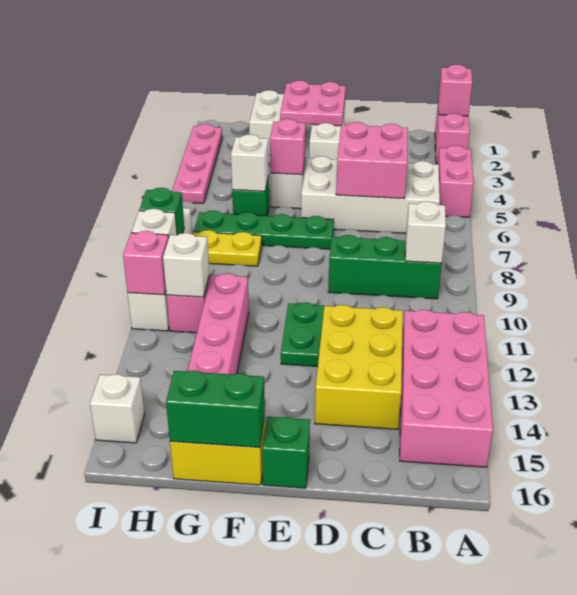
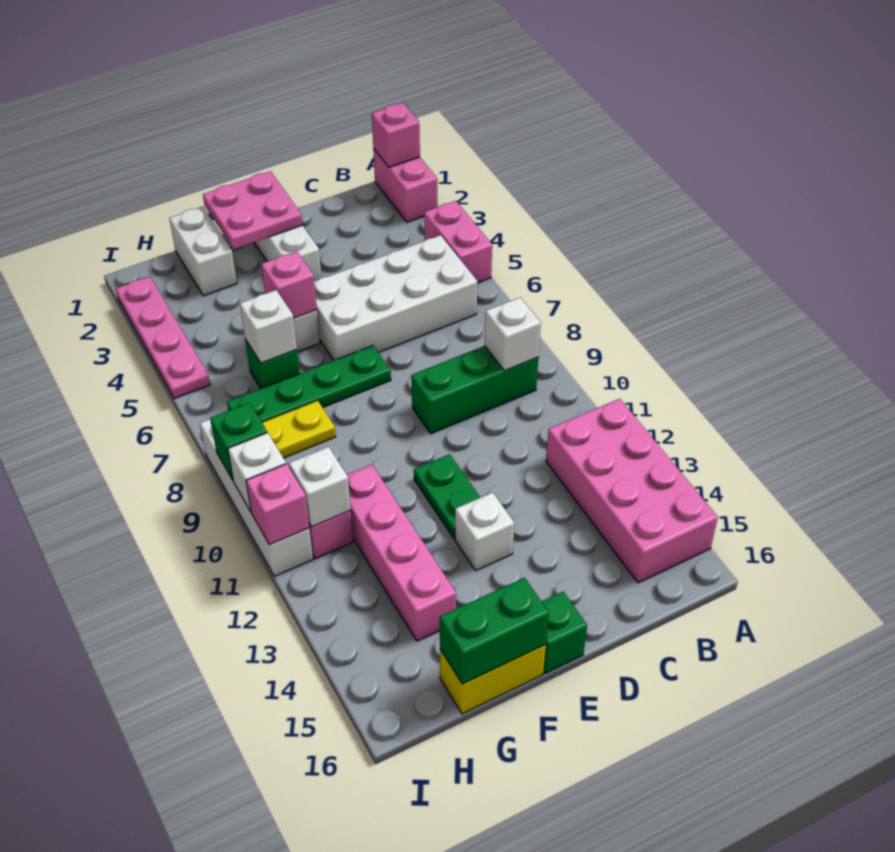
pink 2x2 brick [336,122,408,198] -> none
yellow 2x3 brick [315,305,403,429] -> none
white 1x1 brick [90,374,145,443] -> white 1x1 brick moved to [455,492,514,570]

